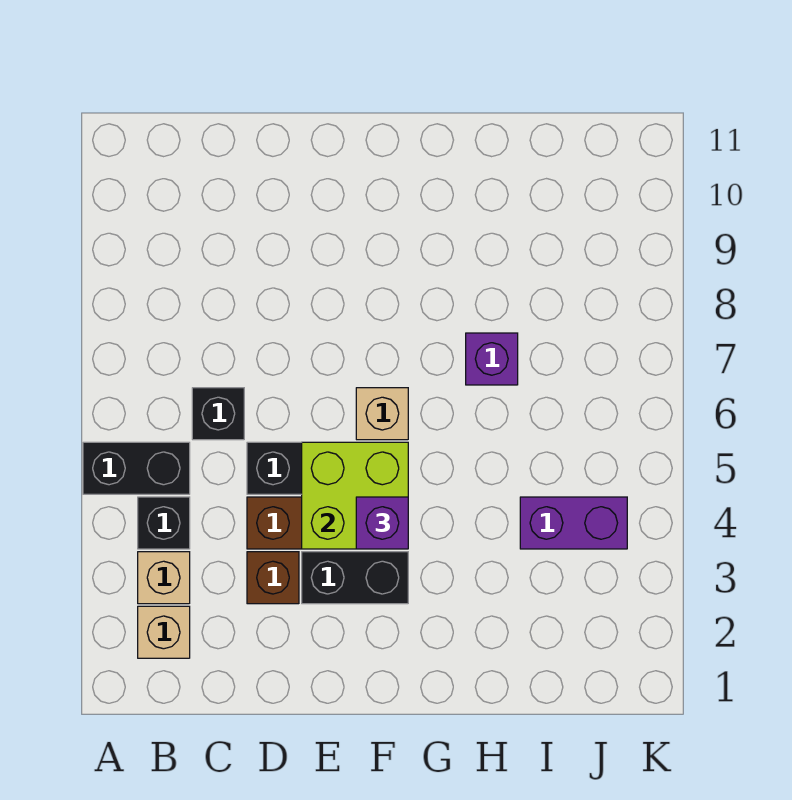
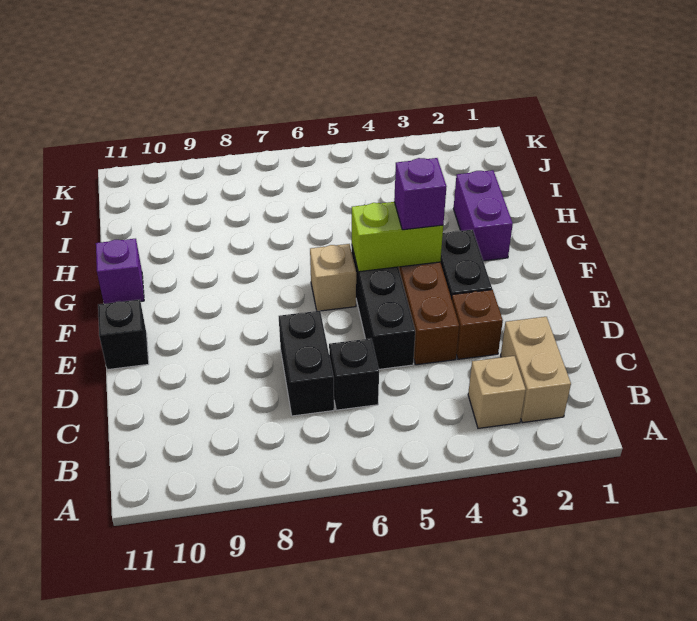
black 1x2 brick [83,442,190,494] -> black 1x2 brick moved to [279,311,334,416]
tan 1x1 brick [138,606,190,658] -> tan 1x2 brick [501,317,571,423]
black 1x1 brick [138,497,190,549] -> black 1x1 brick moved to [98,300,149,370]
lime 2x2 brick [302,442,408,549] -> lime 1x2 brick [352,202,443,272]
purple 1x1 brick [466,333,518,385] -> purple 1x1 brick moved to [96,239,144,304]
purple 1x2 brick [520,497,627,549] -> purple 1x2 brick moved to [453,170,513,261]

